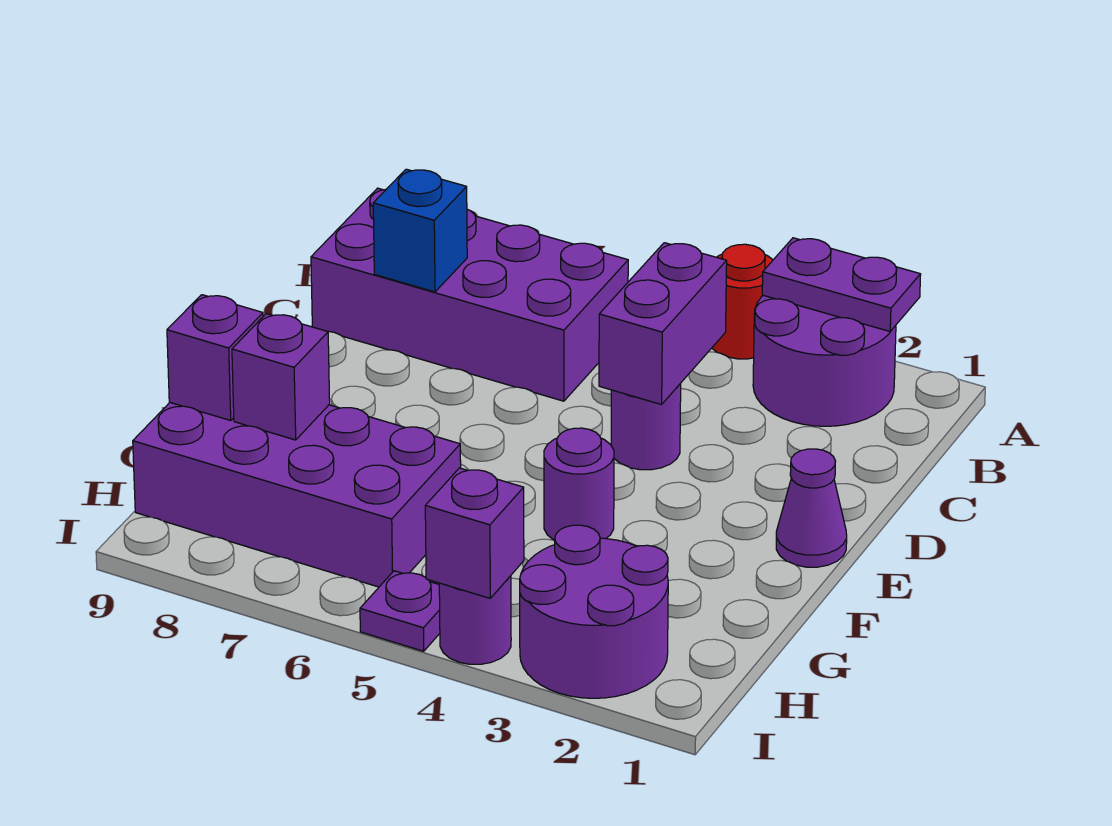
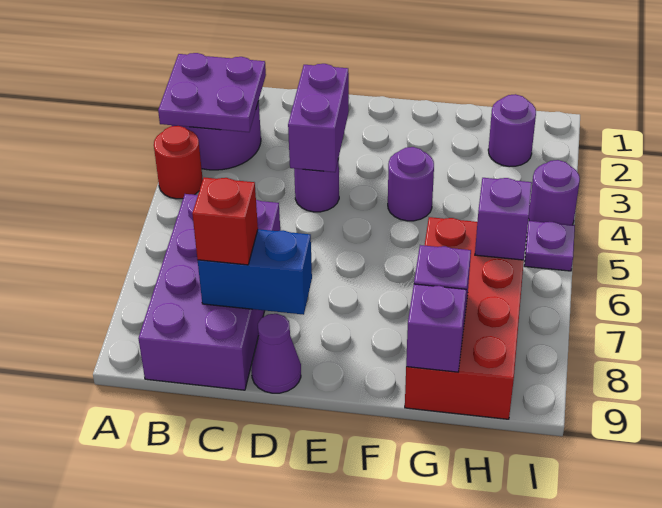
purple 1x2 plate [762,238,921,331] -> purple 2x2 plate [158,53,266,132]
purple 1x2 brick [599,243,727,405] -> purple 1x2 brick turned to [288,64,349,172]
blue 1x1 brick [373,169,467,292] -> blue 1x2 brick [198,229,312,315]
none -> red 1x1 brick [192,177,258,265]
purple 1x1 cone [776,449,847,567] -> purple 1x1 cone moved to [251,314,301,393]
purple 2x4 brick [133,403,461,587] -> red 2x4 brick [405,217,524,419]
purple 2x2 round brick [520,525,668,698] -> purple 1x1 round brick [488,94,536,167]
purple 1x1 brick [425,468,524,598] -> purple 1x1 brick moved to [475,178,532,260]

